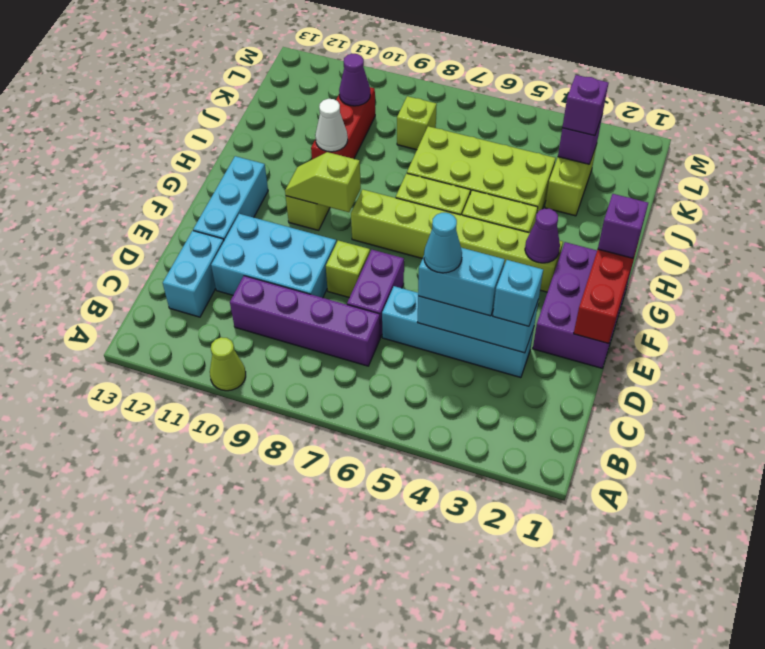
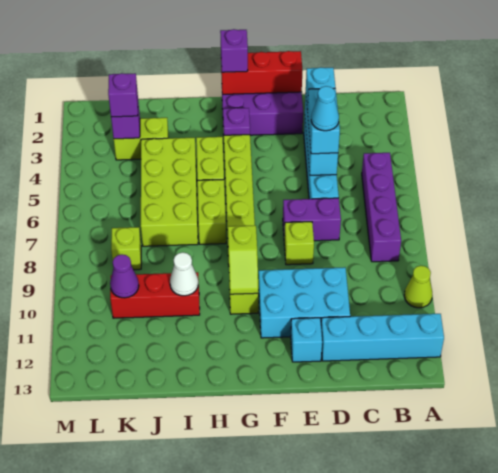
purple 1x4 brick [230,276,381,366] -> purple 1x4 brick moved to [362,153,401,262]
cyan 1x2 brick [163,231,224,317] -> cyan 1x4 brick [321,314,444,361]
cyan 2x3 brick [211,214,336,298] -> cyan 2x3 brick turned to [258,267,350,338]
cyan 1x3 brick [193,156,268,240] -> cyan 1x1 brick [291,318,322,362]
purple 1x1 cone [525,208,560,263] -> purple 1x1 plate [223,108,250,135]

